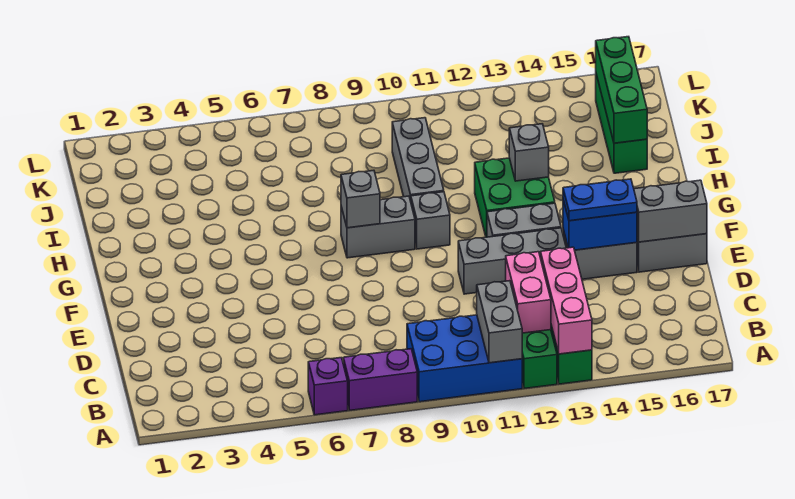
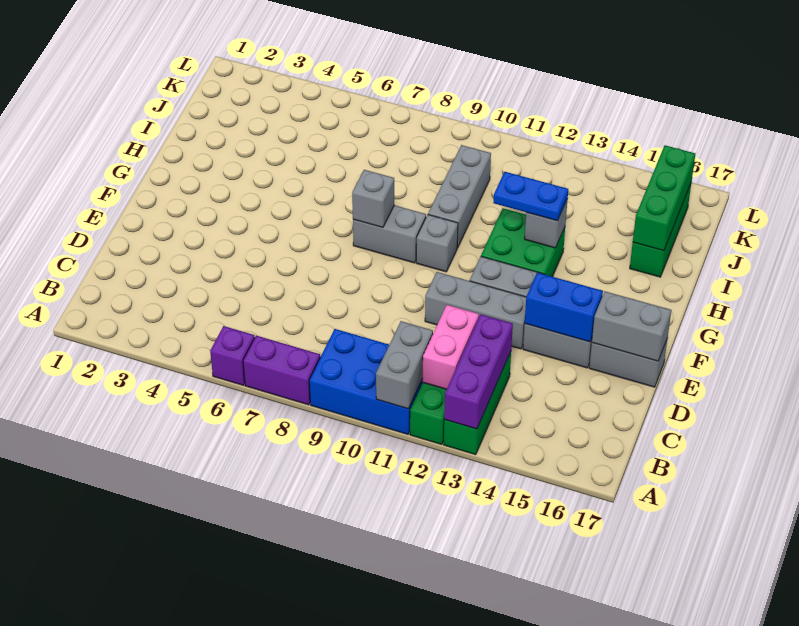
pink 1x3 brick [540,247,592,354] -> purple 1x3 brick [444,315,513,429]
blue 1x2 plate [563,179,637,221] -> blue 1x2 plate moved to [493,172,568,221]

